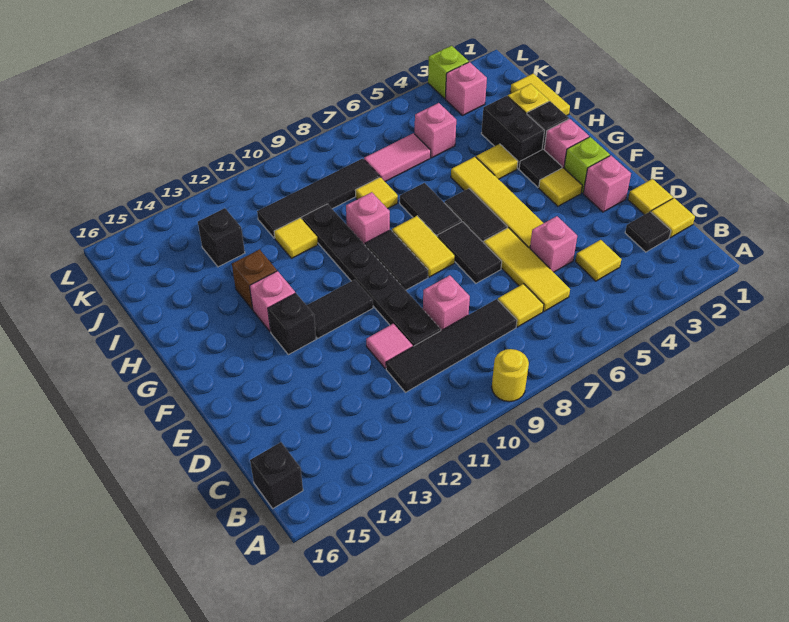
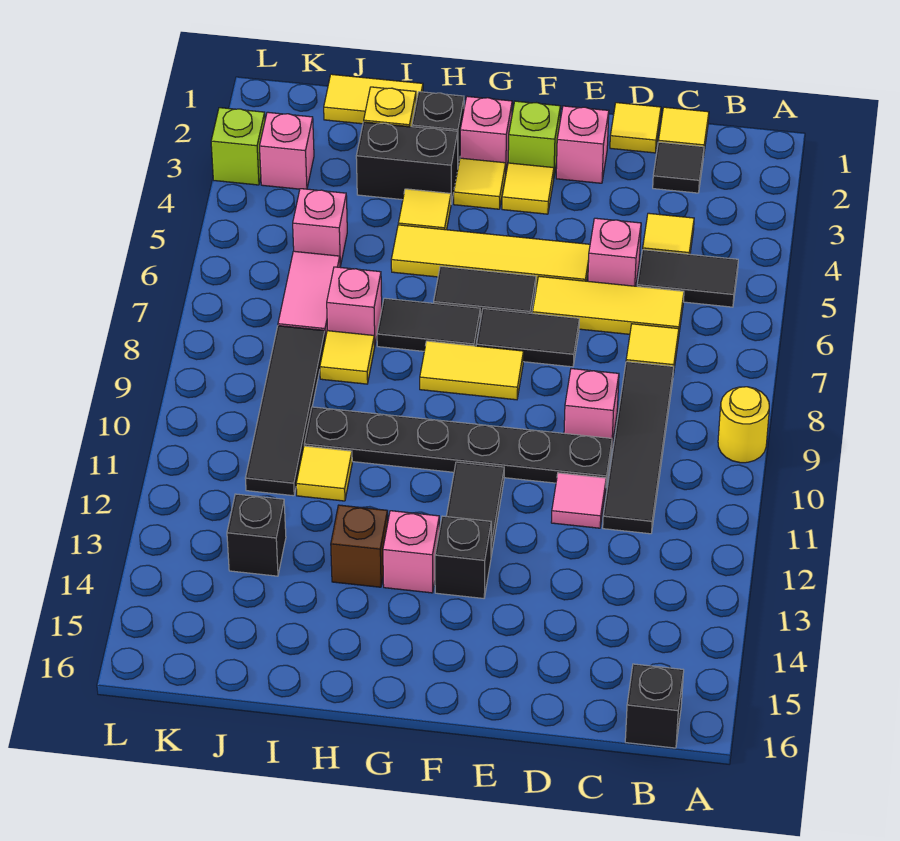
black 1x2 tile [365,230,428,290] -> black 1x2 tile moved to [637,250,738,307]
black 1x1 tile [519,149,562,187] -> yellow 1x1 tile [454,158,506,209]
pink 1x1 brick [346,192,390,245] -> pink 1x1 brick moved to [327,267,382,346]

